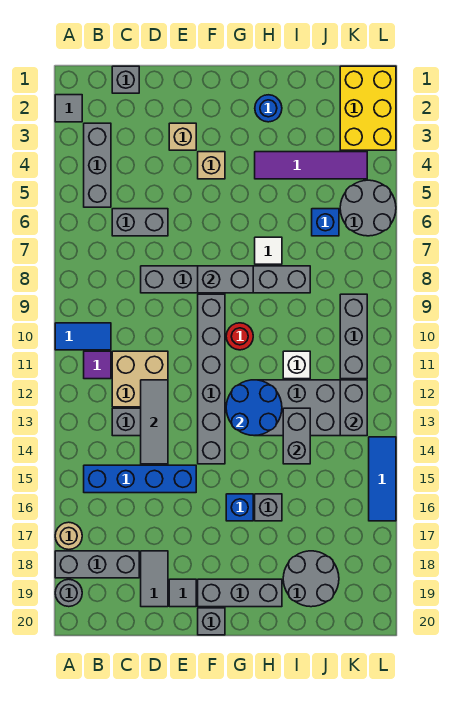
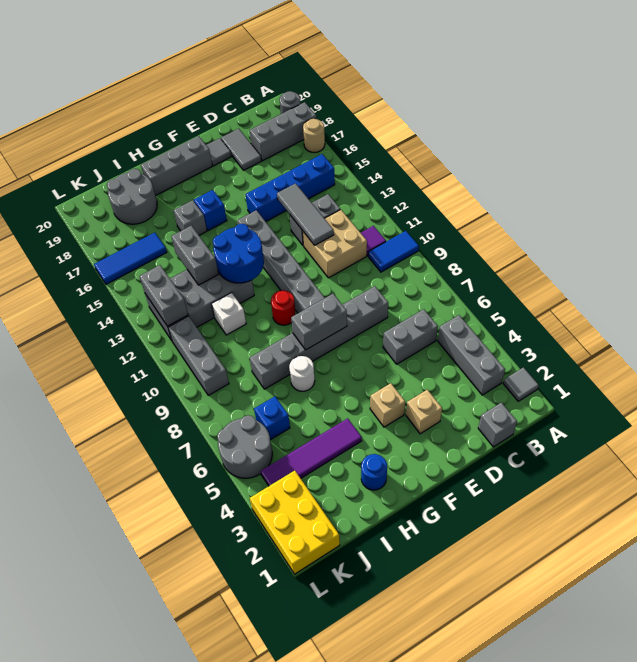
grey 1x1 brick [198,608,225,635] -> none
white 1x1 tile [255,237,282,264] -> white 1x1 round brick [289,356,315,391]
blue 1x3 tile [369,437,396,521] -> blue 1x3 tile turned to [94,233,167,284]

